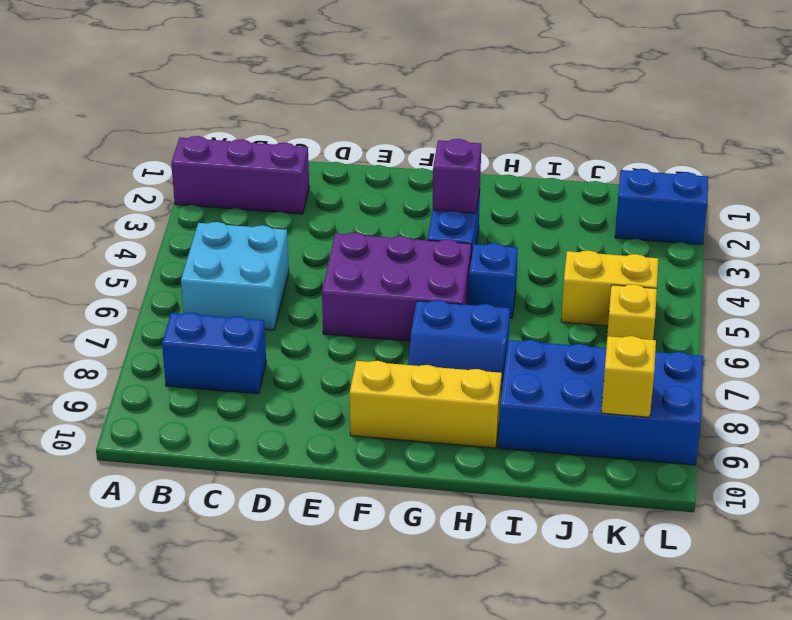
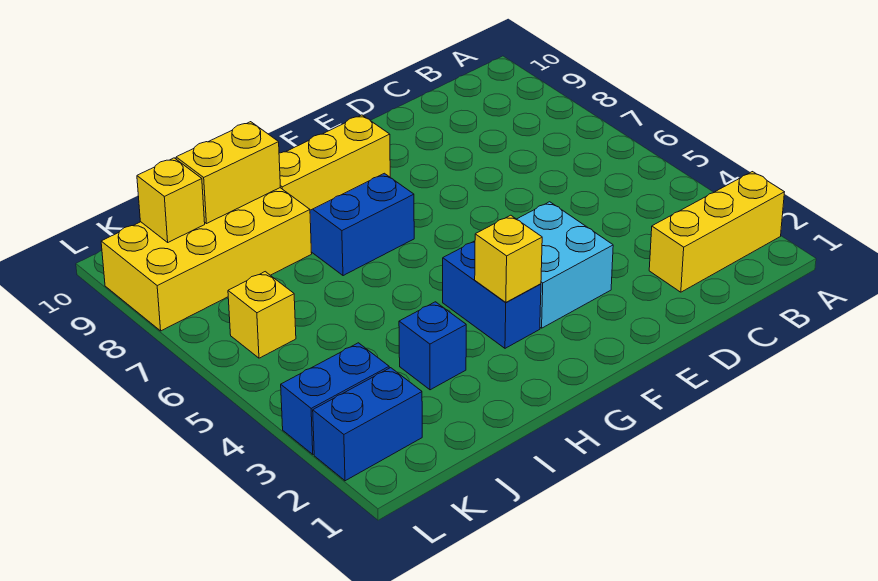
purple 1x3 brick [171,136,309,214] -> yellow 1x3 brick [649,172,784,292]
cyan 2x2 brick [181,222,289,330] -> cyan 2x2 brick moved to [517,202,613,328]
blue 1x2 brick [162,312,266,394] -> blue 1x2 brick moved to [281,343,389,454]
purple 2x3 brick [322,232,471,341] -> none
purple 1x1 brick [433,139,481,213] -> yellow 1x1 brick [475,215,542,302]
blue 1x1 brick [468,243,518,318] -> blue 1x1 brick moved to [399,302,466,390]
blue 2x4 brick [498,340,703,465] -> yellow 2x4 brick [101,188,312,331]
yellow 1x2 brick [561,251,658,326] -> yellow 1x2 brick moved to [176,122,280,224]

